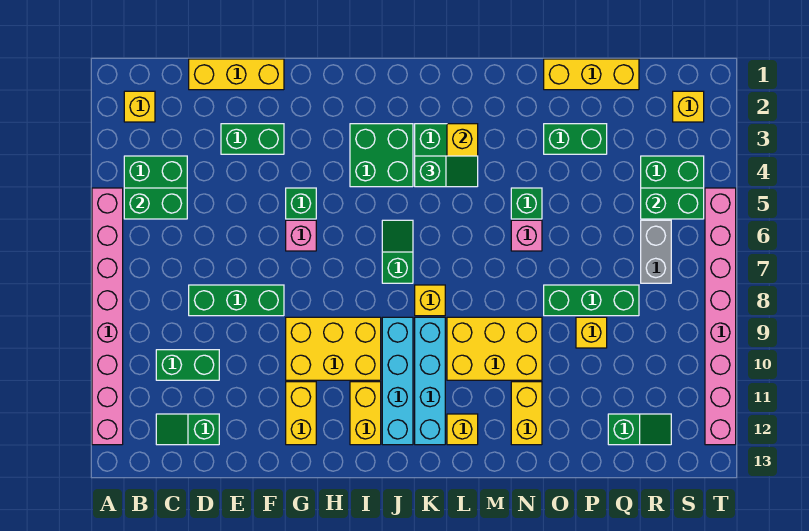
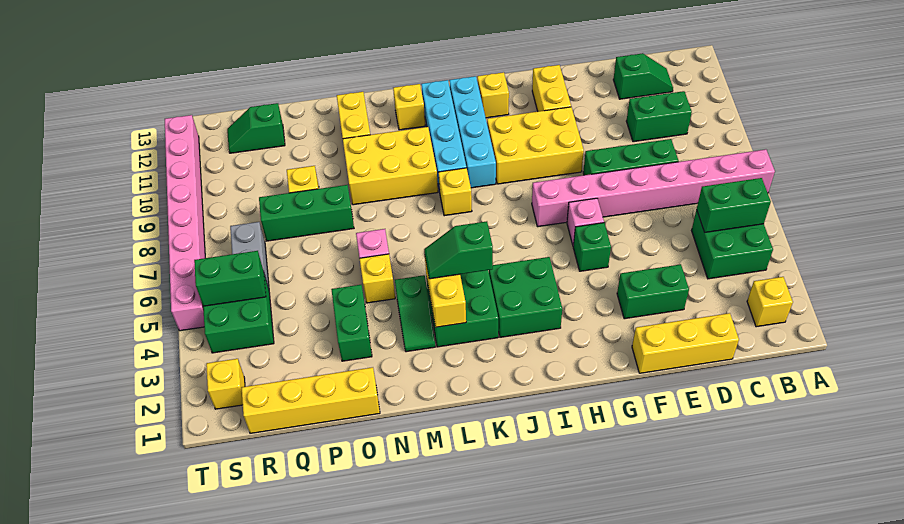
pink 1x8 brick [92,188,123,445] -> pink 1x8 brick turned to [532,149,775,227]
yellow 1x2 brick [350,382,381,445] -> yellow 1x1 brick [477,72,509,118]
green 1x2 slope [382,220,413,283] -> green 1x2 slope moved to [395,275,435,352]
green 1x1 brick [511,188,542,219] -> yellow 1x1 brick [360,254,395,303]
yellow 1x3 brick [544,59,639,90] -> yellow 1x4 brick [242,367,380,433]
green 1x2 brick [544,124,607,154] -> green 1x2 brick turned to [331,285,372,361]

